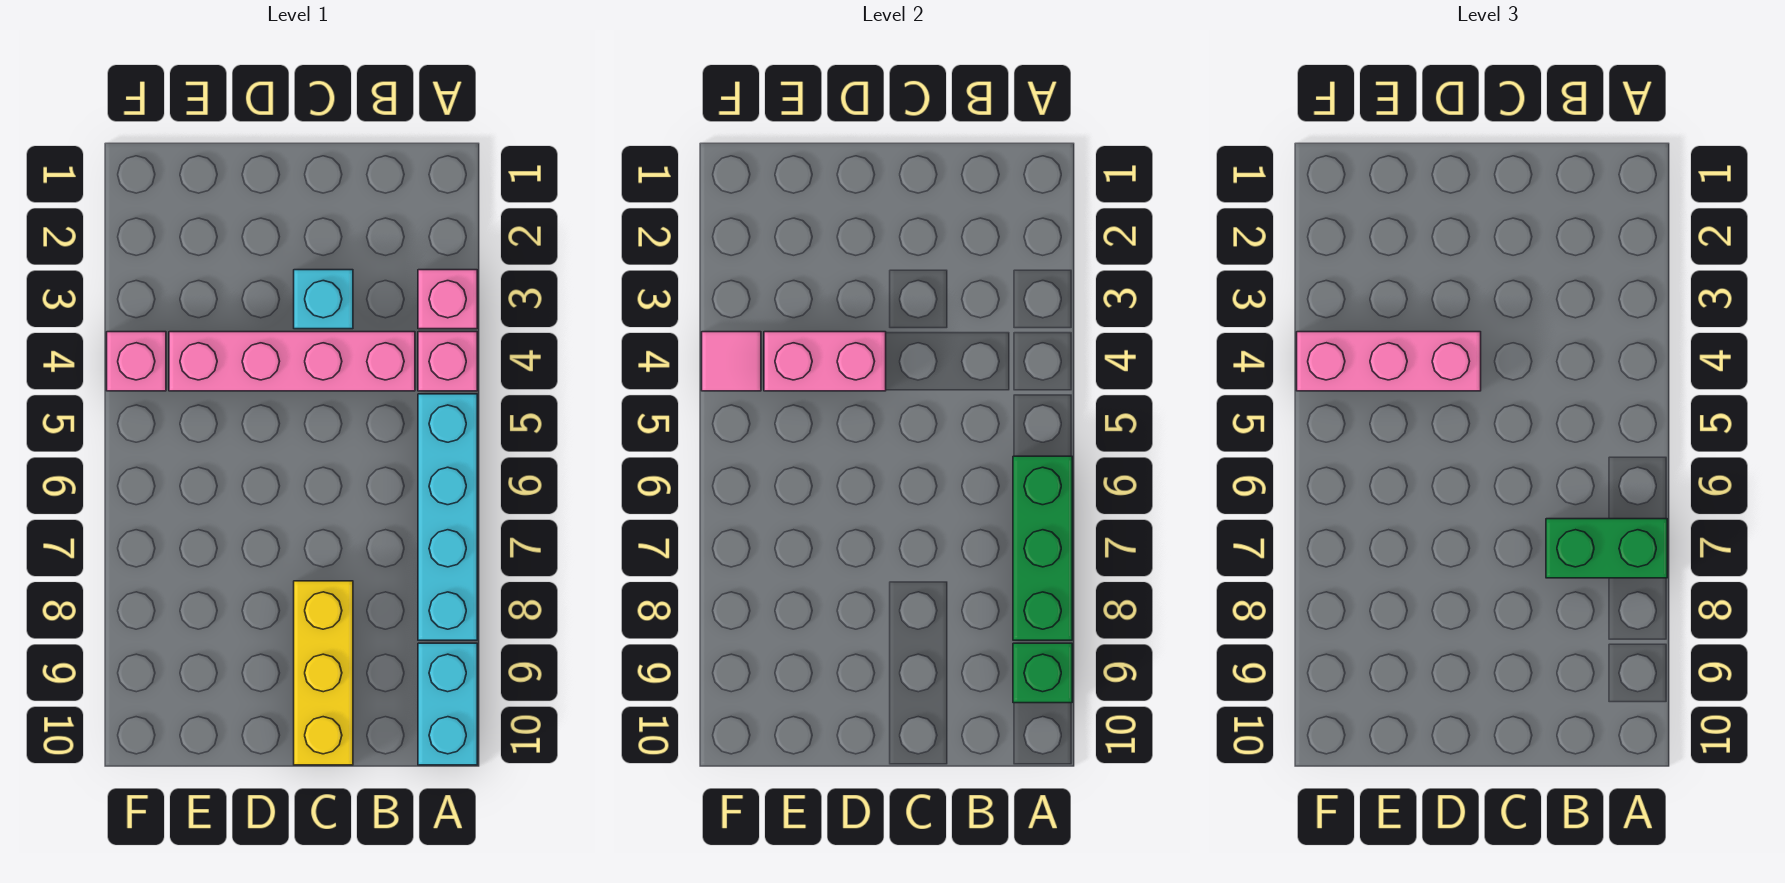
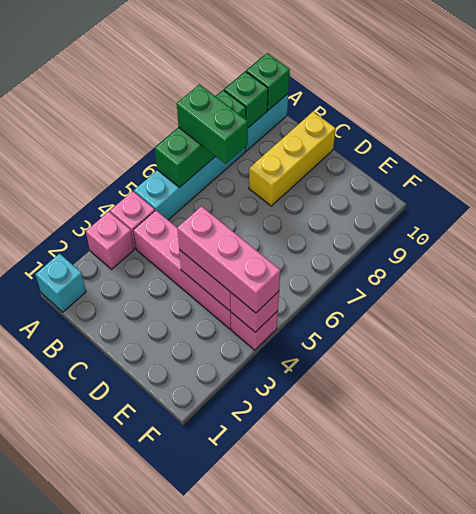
none -> green 1x1 brick [247,53,290,110]
cyan 1x1 brick [294,270,353,329] -> cyan 1x1 brick moved to [35,254,86,312]
pink 1x1 tile [702,332,761,391] -> pink 1x1 brick [231,291,279,332]

